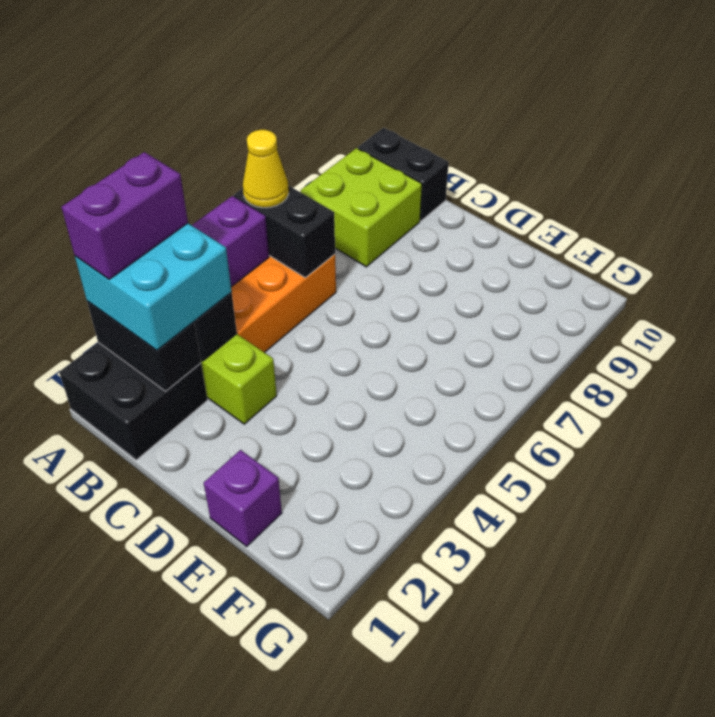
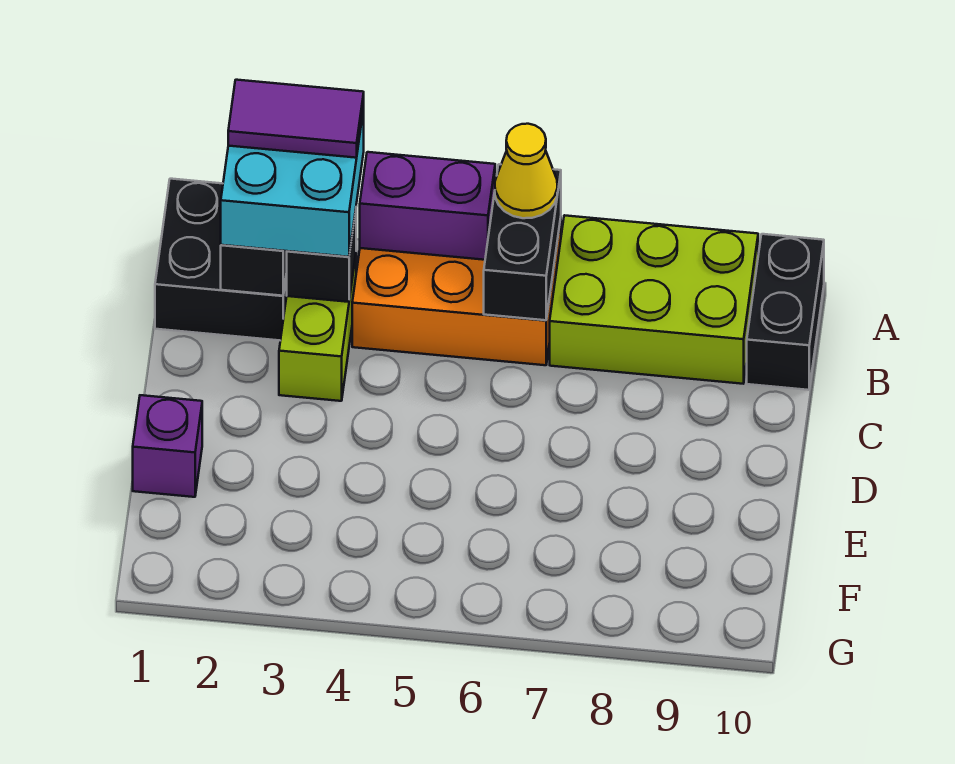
purple 1x2 brick [62,152,188,279] -> purple 1x2 tile [228,80,364,158]
lime 2x2 brick [301,148,422,267] -> lime 2x3 brick [550,215,758,384]

